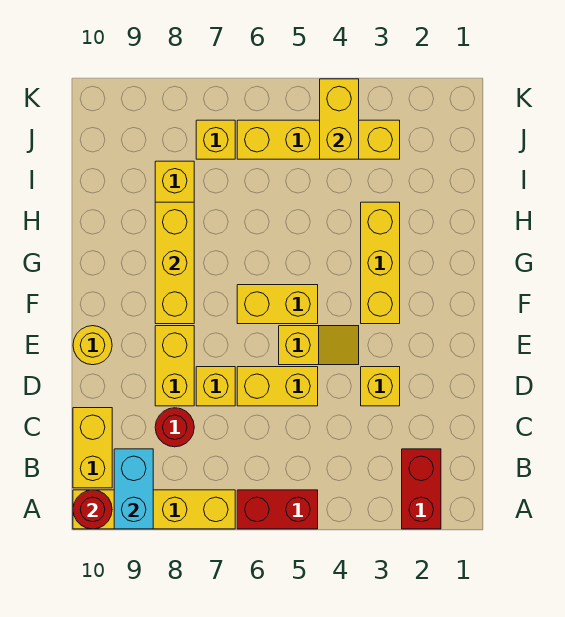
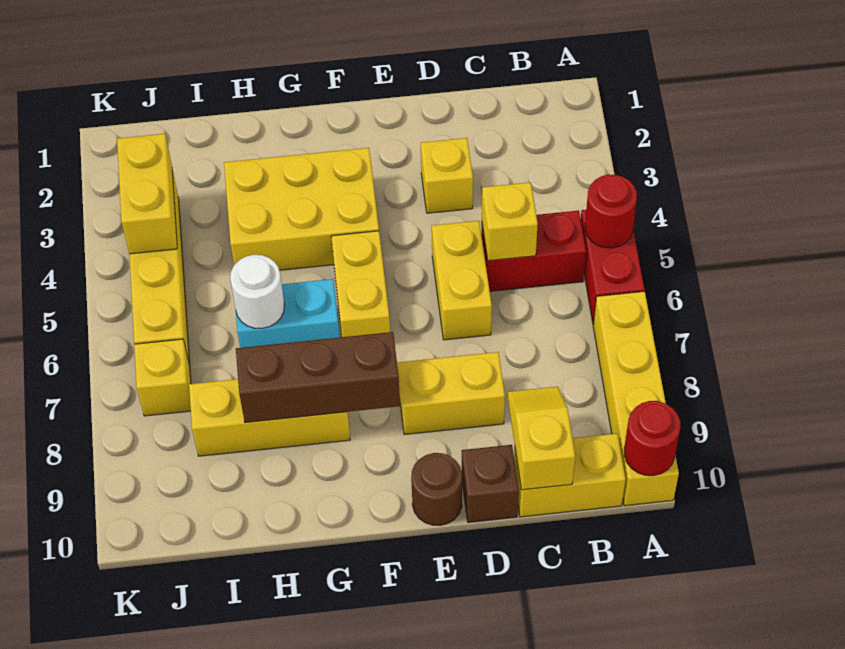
red 1x2 brick [402,449,441,529] -> red 1x2 brick moved to [481,211,586,291]
cyan 1x2 brick [114,449,153,529] -> cyan 1x2 brick moved to [236,279,340,348]
red 1x1 round brick [155,408,194,447] -> red 1x1 round brick moved to [585,174,637,248]
yellow 1x1 brick [196,367,235,406] -> yellow 1x1 brick moved to [482,182,538,261]
none -> brown 1x1 brick [462,445,519,522]
yellow 1x2 slope [279,326,359,365] -> yellow 1x2 slope moved to [508,387,575,490]
yellow 1x1 round brick [73,326,112,365] -> brown 1x1 round brick [411,453,462,525]
yellow 1x3 brick [361,202,400,324] -> yellow 2x3 brick [224,148,379,270]
yellow 1x3 brick [155,202,194,324] -> brown 1x3 brick [236,332,400,423]
none -> white 1x1 round brick [230,255,284,328]
yellow 1x2 brick [320,79,359,159] -> yellow 1x2 brick turned to [117,134,177,254]

